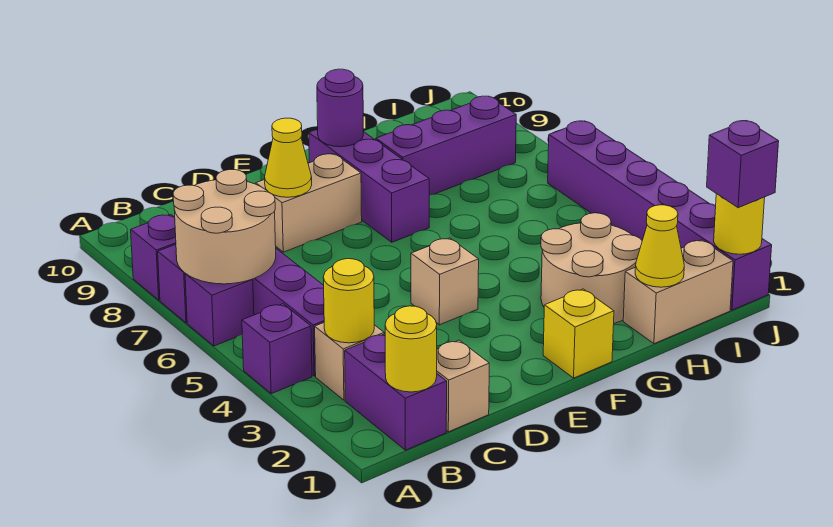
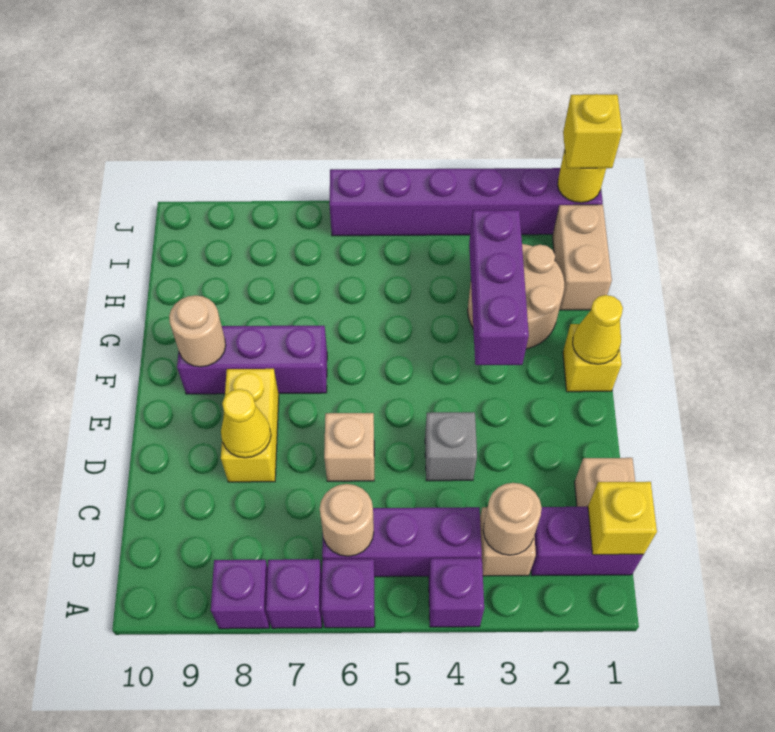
tan 2x2 round brick [173,170,276,284] -> tan 1x1 round brick [320,484,374,556]
yellow 1x1 round brick [385,306,437,392] -> yellow 1x1 brick [588,482,657,555]
yellow 1x1 round brick [323,259,374,343] -> tan 1x1 round brick [483,483,542,555]
none -> grey 1x1 brick [425,412,477,481]
tan 1x2 brick [256,154,362,252] -> yellow 1x2 brick [221,369,279,482]
tan 1x1 brick [411,238,479,325] -> tan 1x1 brick moved to [324,413,374,481]
purple 1x1 round brick [317,69,363,147] -> tan 1x1 round brick [169,295,226,367]
purple 1x3 brick [376,96,516,195] -> purple 1x3 brick moved to [469,210,529,365]
yellow 1x1 cone [635,205,684,287] -> yellow 1x1 cone moved to [573,295,623,364]
purple 1x1 brick [707,121,779,208] -> yellow 1x1 brick [563,94,622,168]

